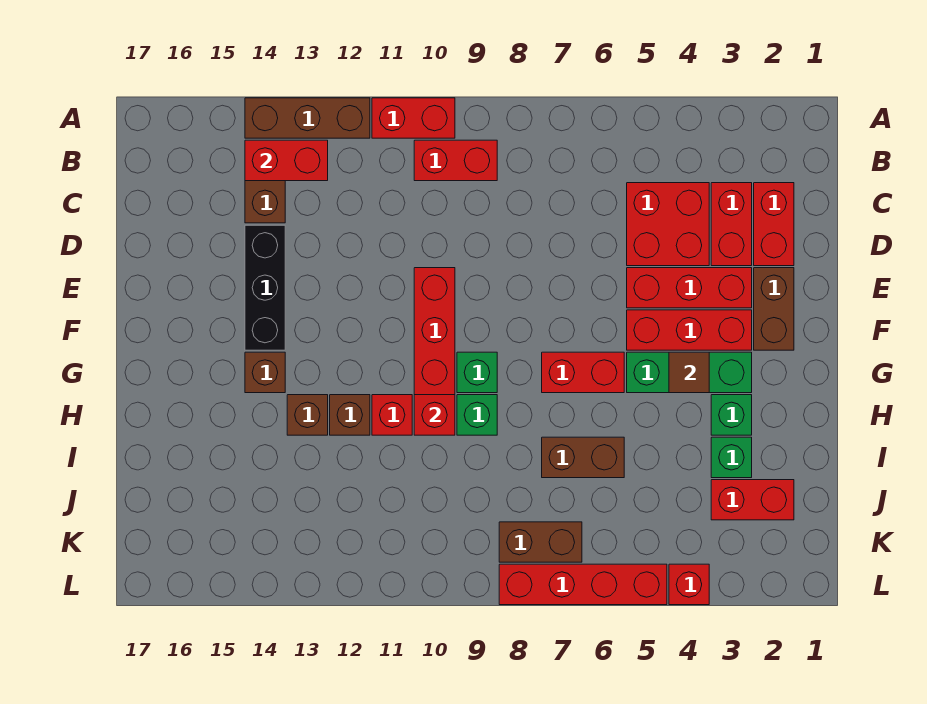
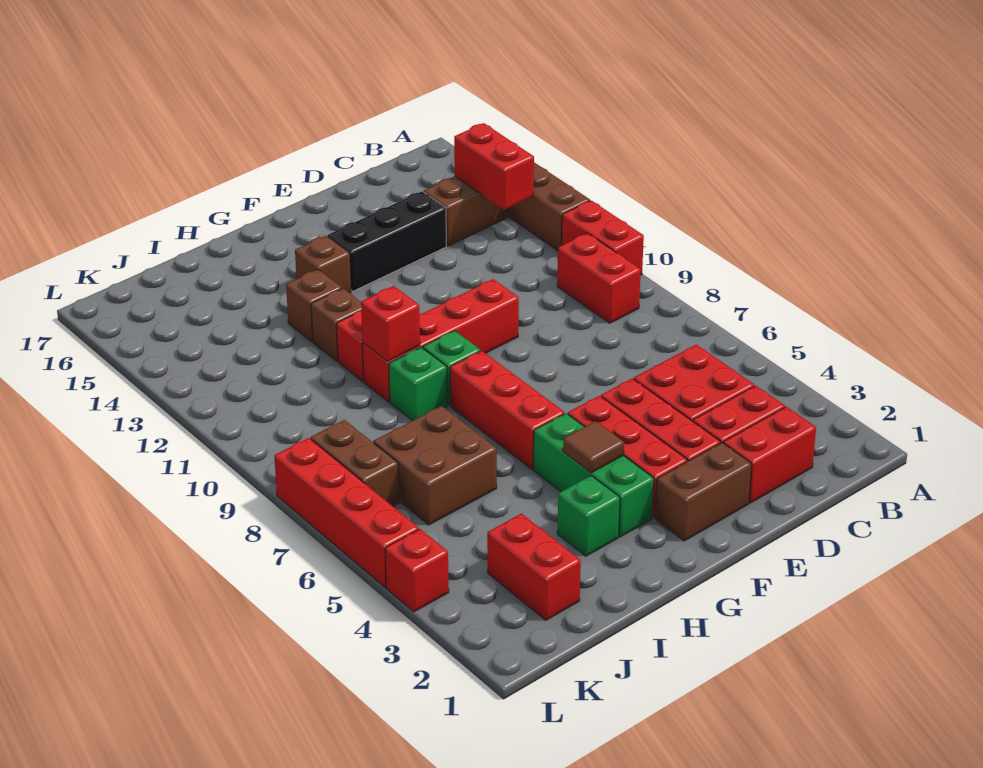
red 1x2 brick [542,352,624,393] -> red 1x3 brick [450,351,565,469]
green 1x1 brick [711,437,752,478] -> none
brown 1x2 brick [542,437,624,478] -> brown 2x2 brick [373,406,497,525]

